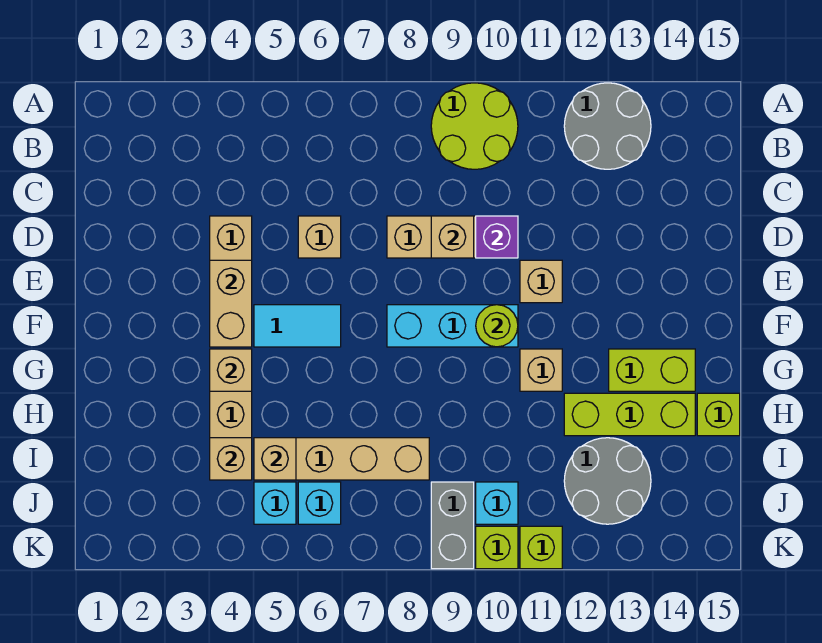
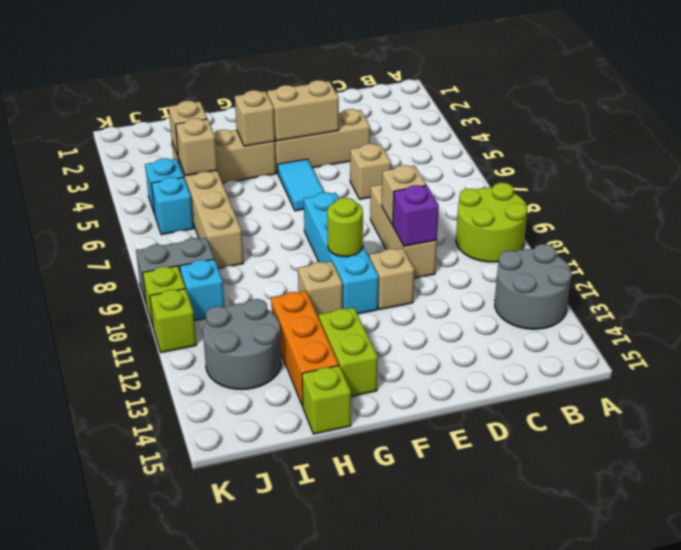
cyan 1x3 brick [387,305,518,347] -> cyan 1x4 brick [304,193,379,314]
lime 1x3 brick [564,393,695,436] -> orange 1x3 brick [271,291,339,406]

